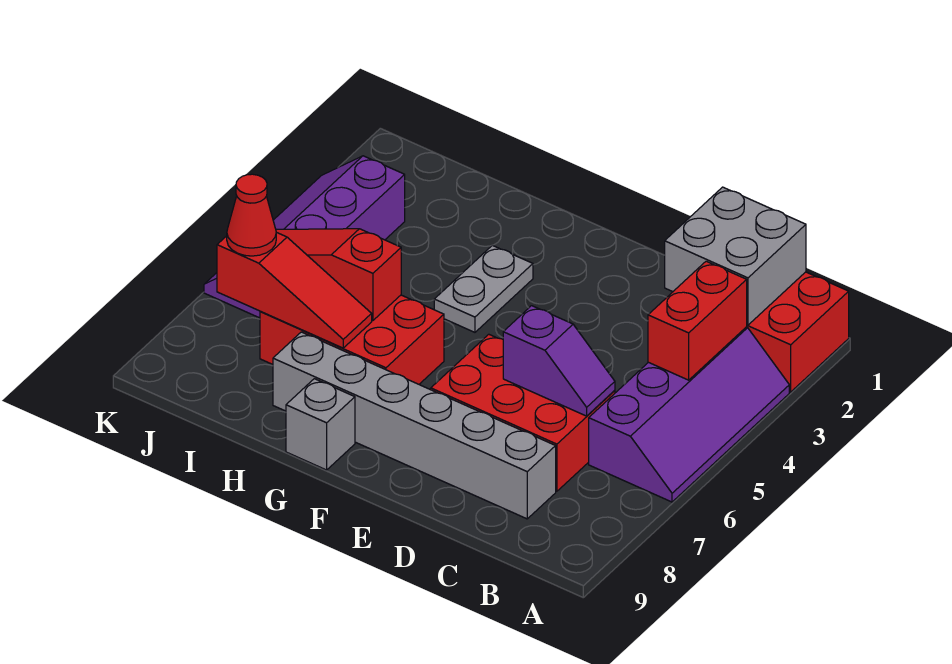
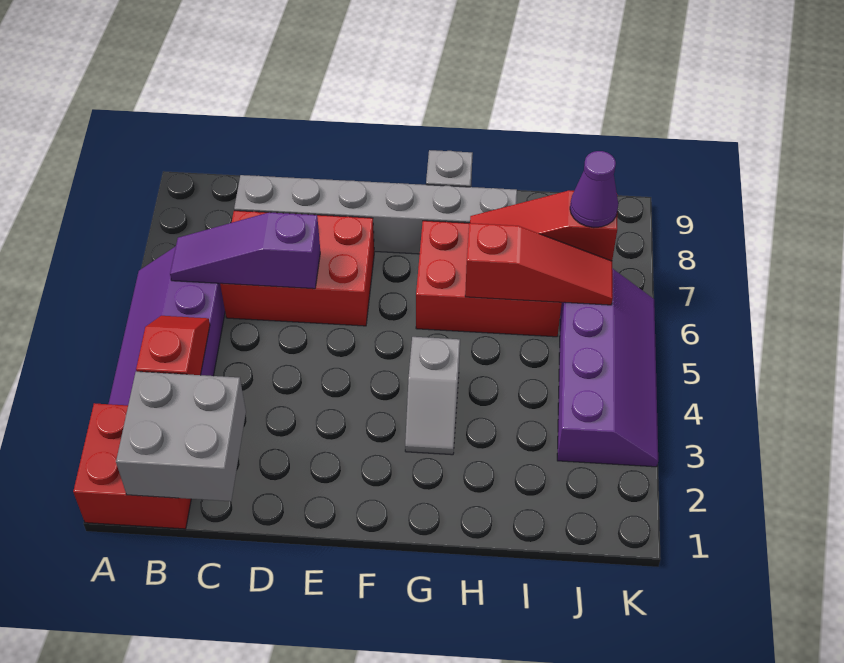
red 1x2 brick [648,261,747,380] -> red 1x2 slope [136,316,210,375]
purple 1x2 slope [503,306,615,416] -> purple 1x3 slope [170,212,320,289]
grey 1x2 plate [434,245,533,332] -> grey 1x2 slope [405,337,460,455]
red 1x1 cone [227,174,276,256] -> purple 1x1 cone [570,151,618,228]

